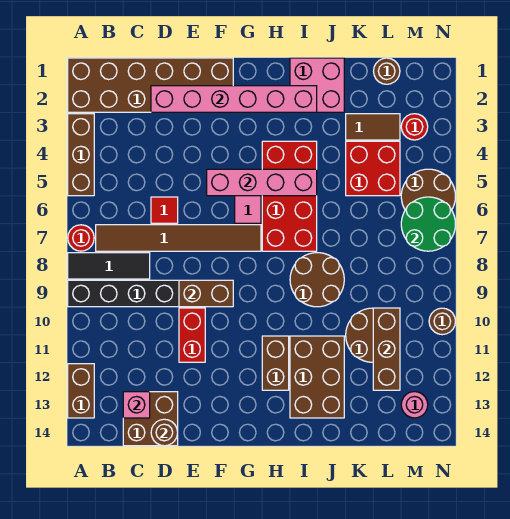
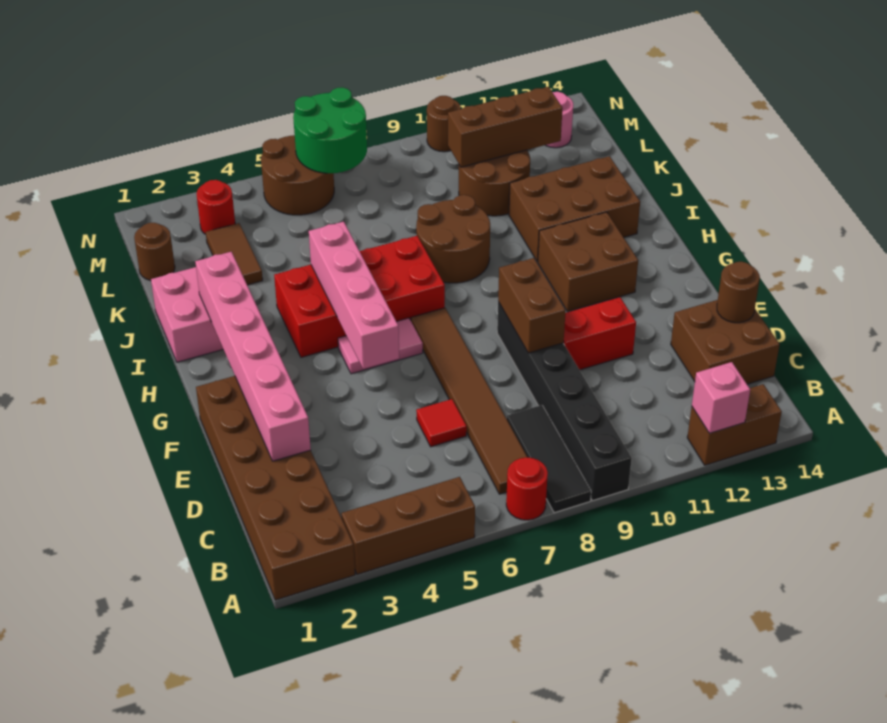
pink 1x1 brick [123,392,150,418] -> pink 1x1 brick moved to [692,362,750,433]
brown 1x2 brick [262,336,289,390] -> brown 2x2 brick [538,212,638,312]
red 2x2 brick [346,141,400,196] -> none

